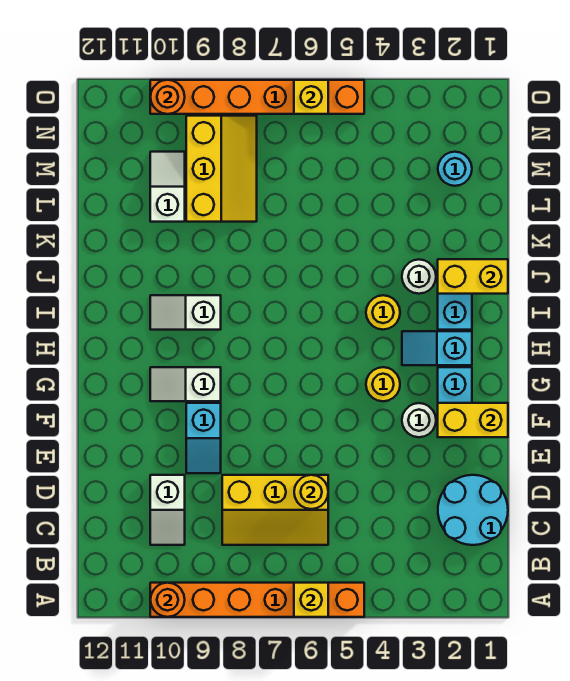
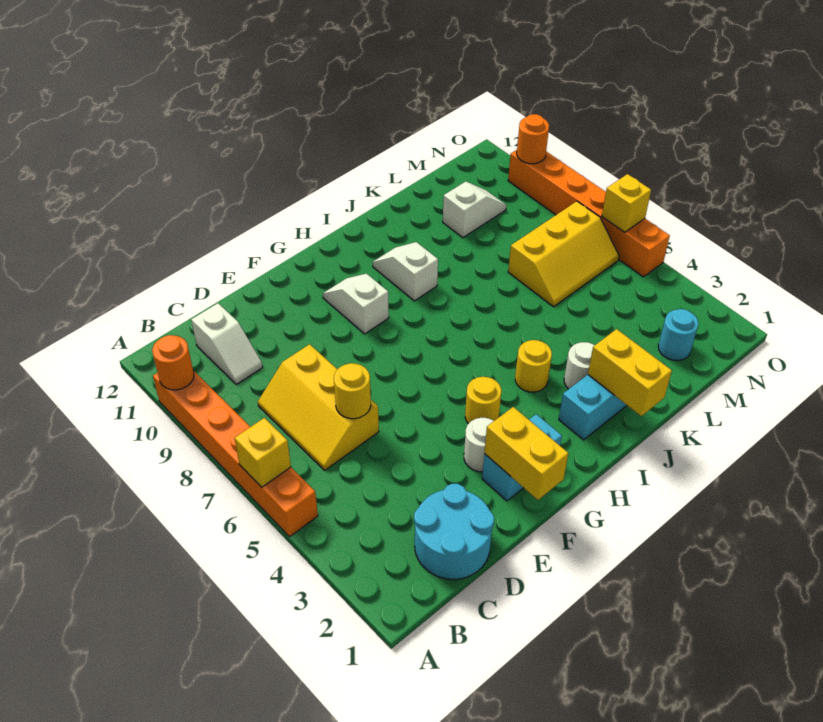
white 1x2 slope [150,475,185,545] -> white 1x2 slope turned to [191,303,263,384]
cyan 1x2 slope [186,403,221,473] -> none
cyan 1x2 slope [402,331,472,365] -> none
yellow 2x3 slope [186,116,257,222] -> yellow 2x3 slope moved to [508,201,619,307]

